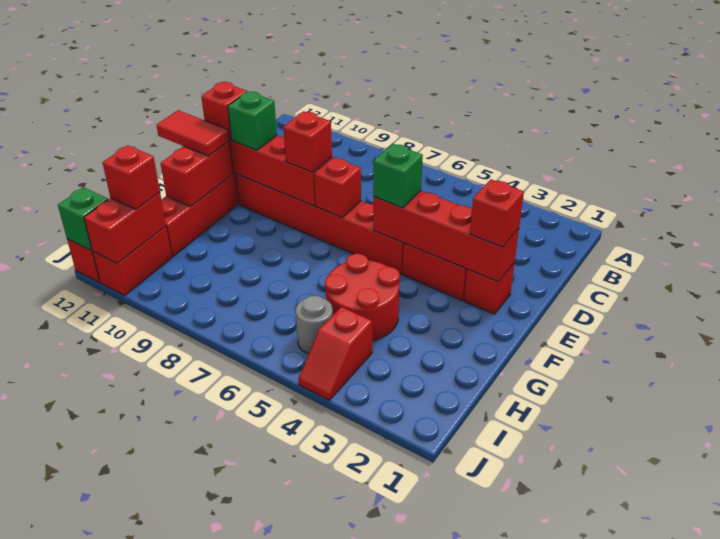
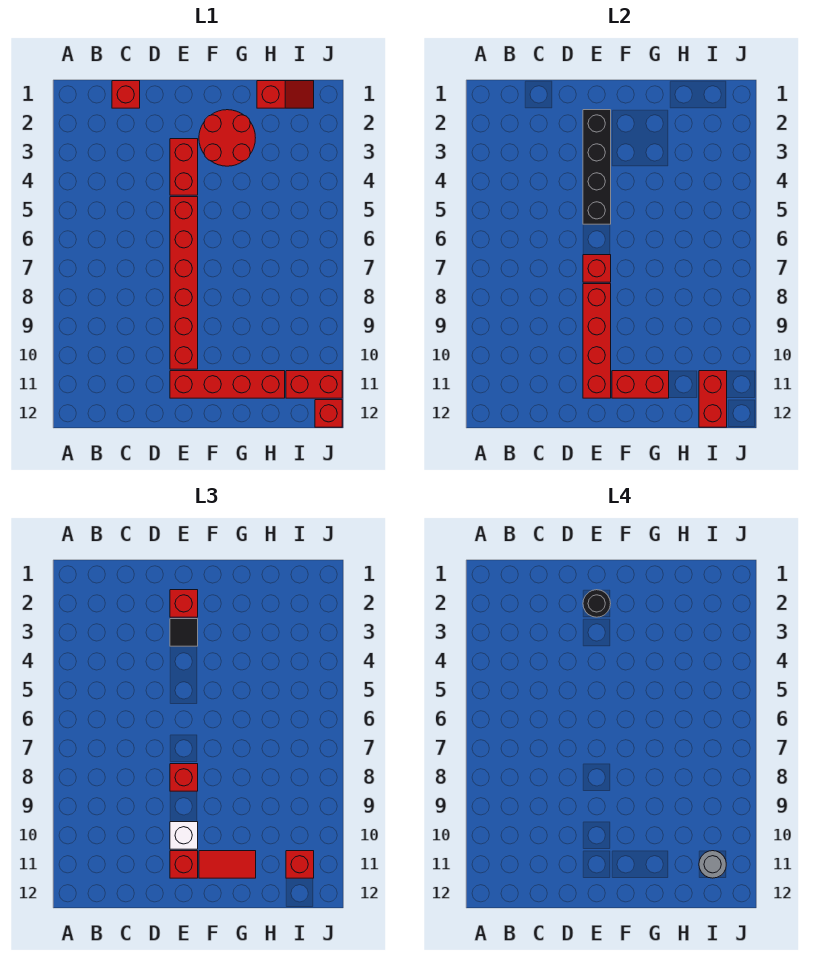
red 1x1 brick [464,263,515,314] -> red 1x1 brick moved to [112,81,140,108]
red 1x4 brick [373,191,519,282] -> black 1x4 brick [583,110,611,224]
none -> black 1x1 round brick [583,590,611,617]
none -> black 1x1 tile [170,619,198,646]
green 1x1 brick [373,144,423,208] -> none
green 1x1 brick [228,91,277,150] -> white 1x1 brick [170,822,198,849]
red 1x2 tile [157,110,229,156] -> red 1x2 tile turned to [199,851,256,878]
red 2x2 round brick [325,253,400,341] -> red 2x2 round brick moved to [199,110,255,166]
red 1x2 slope [298,307,372,400] -> red 1x2 slope moved to [257,81,314,108]
grey 1x1 round brick [296,296,333,354] -> grey 1x1 round brick moved to [699,851,726,878]
red 1x2 brick [84,192,166,263] -> red 1x2 brick turned to [699,371,727,427]
green 1x1 brick [58,187,108,250] -> none

